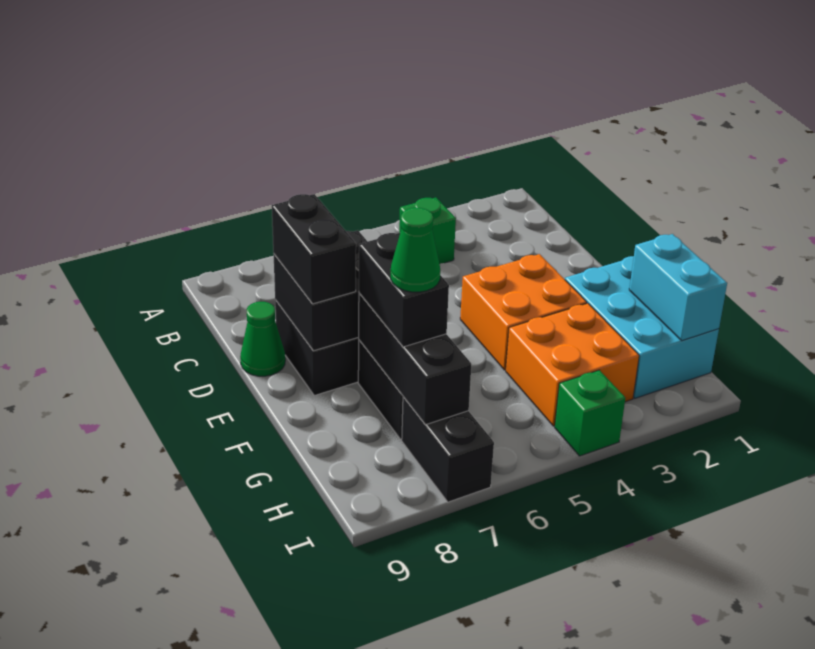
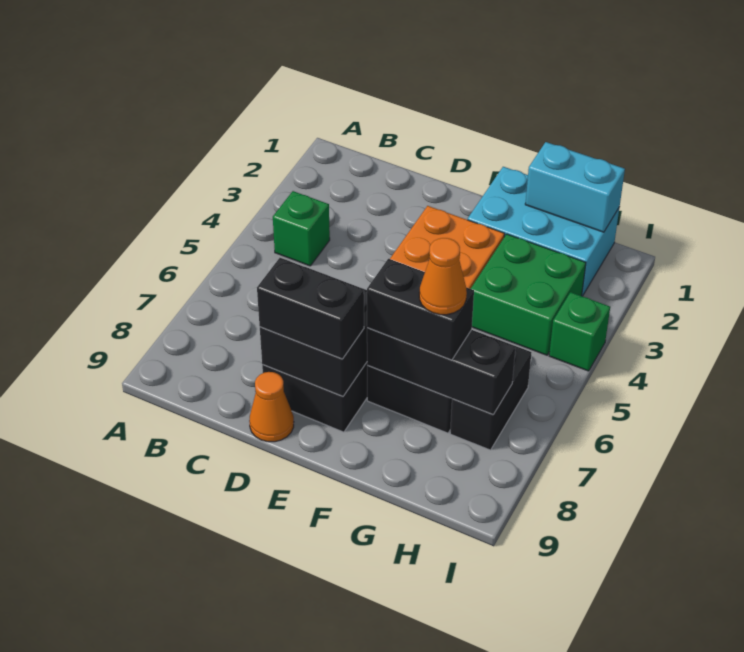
green 1x1 cone [240,302,285,376] -> orange 1x1 cone [249,372,294,442]
orange 2x2 brick [506,303,639,426] -> green 2x2 brick [471,234,586,355]
green 1x1 cone [391,208,440,292] -> orange 1x1 cone [419,238,467,315]
black 1x2 brick [402,397,494,502] -> black 1x2 brick turned to [450,337,531,450]

